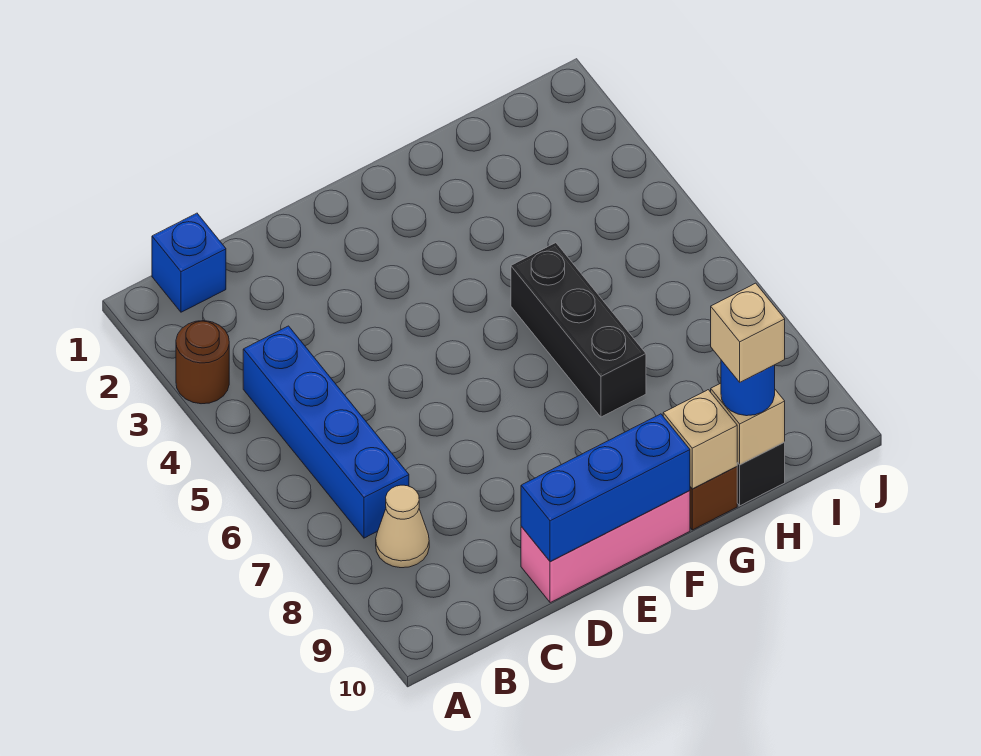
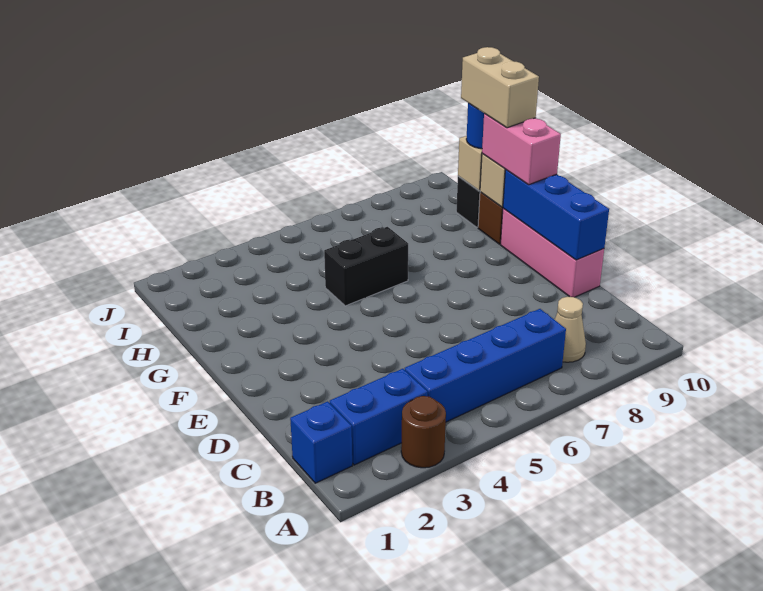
none -> blue 1x2 brick [330,369,428,465]
none -> pink 1x2 brick [482,114,561,185]
black 1x3 brick [511,243,646,417] -> black 1x2 brick [324,227,408,306]
tan 1x1 brick [711,283,785,382] -> tan 1x2 brick [461,47,539,128]

